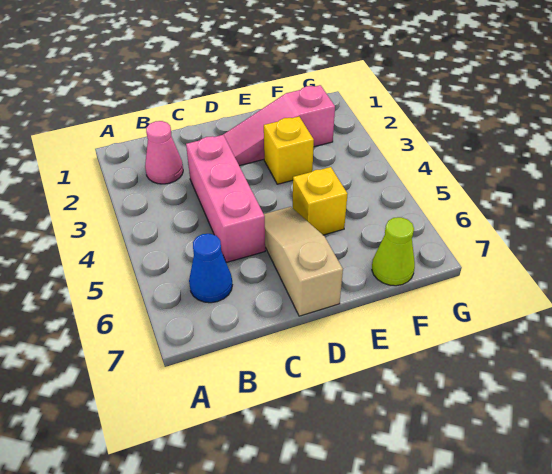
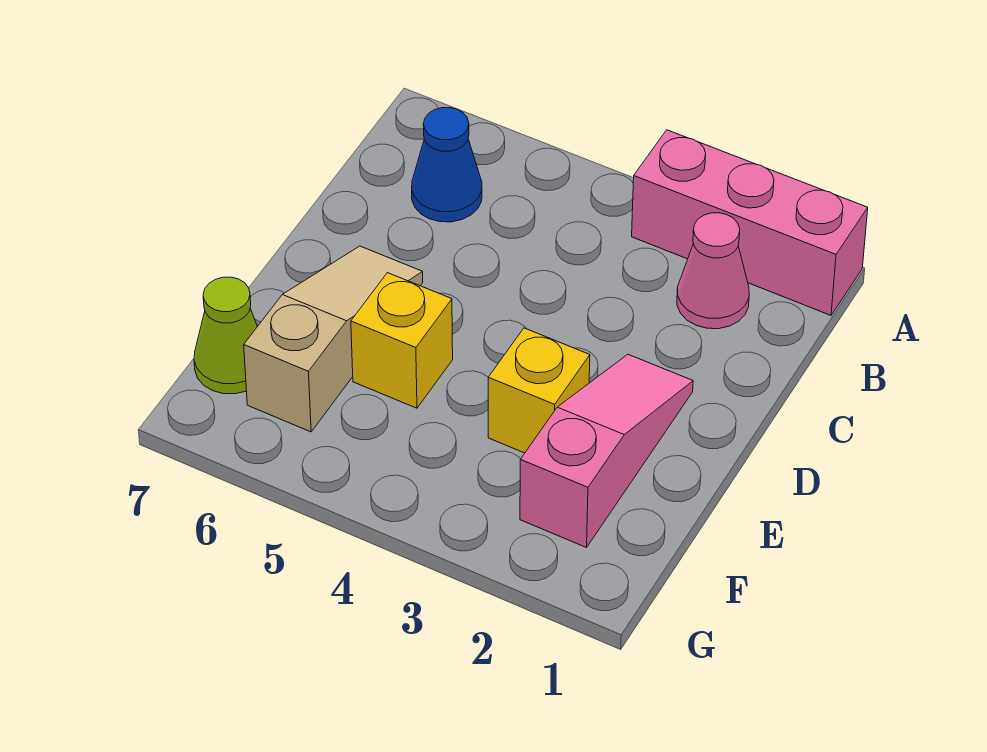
pink 1x3 brick [186,135,265,262] -> pink 1x3 brick moved to [632,130,868,315]
tan 1x3 slope [264,207,343,316] -> tan 1x3 slope turned to [244,246,423,432]

